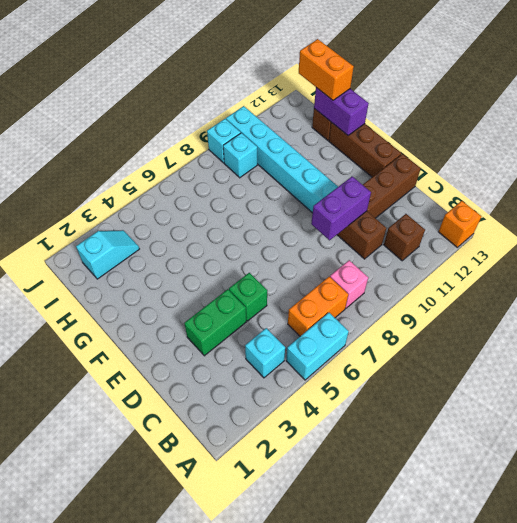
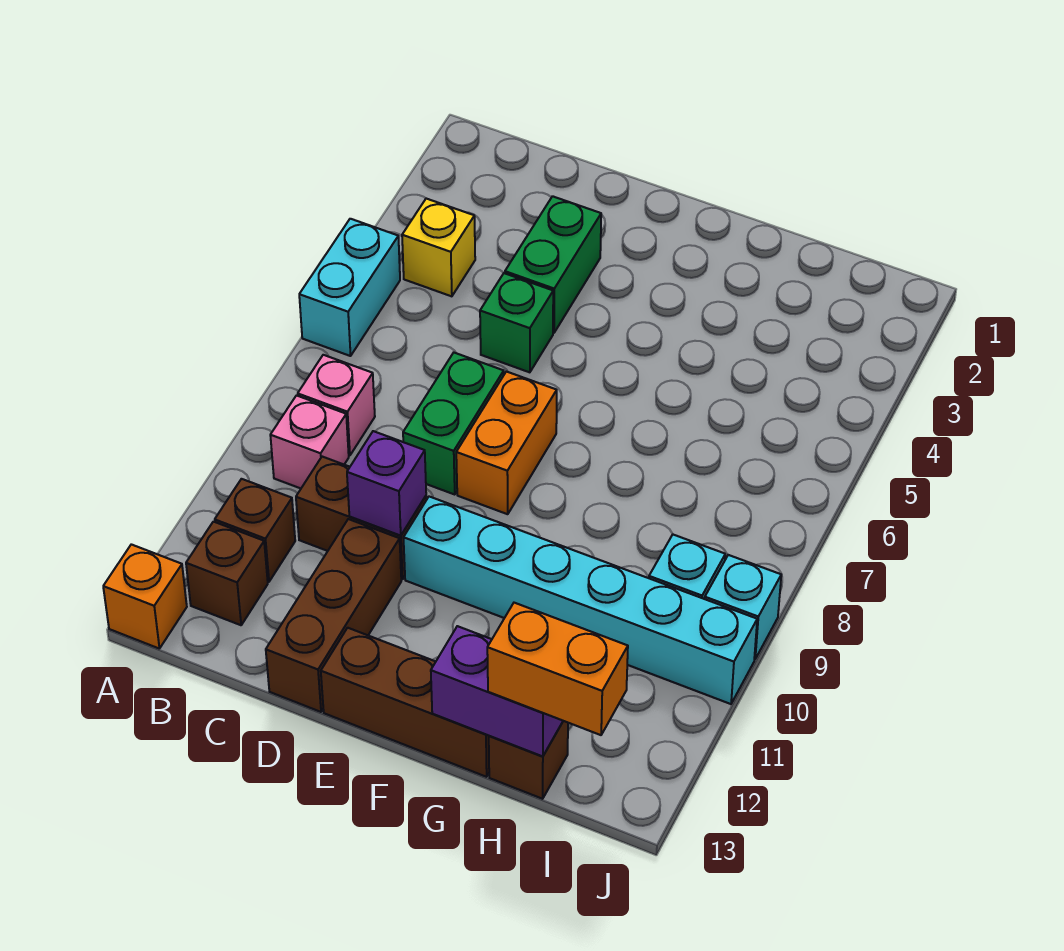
cyan 1x1 brick [245,328,285,378] -> yellow 1x1 brick [402,199,475,296]
orange 1x2 brick [288,277,348,336] -> orange 1x2 brick moved to [456,371,557,514]
none -> pink 1x1 brick [270,396,349,488]
none -> brown 1x1 brick [186,522,268,625]
none -> green 1x2 brick [403,353,504,494]
purple 1x2 brick [311,177,371,240] -> purple 1x1 brick [347,431,426,536]
cyan 1x2 slope [76,230,139,279] -> none

